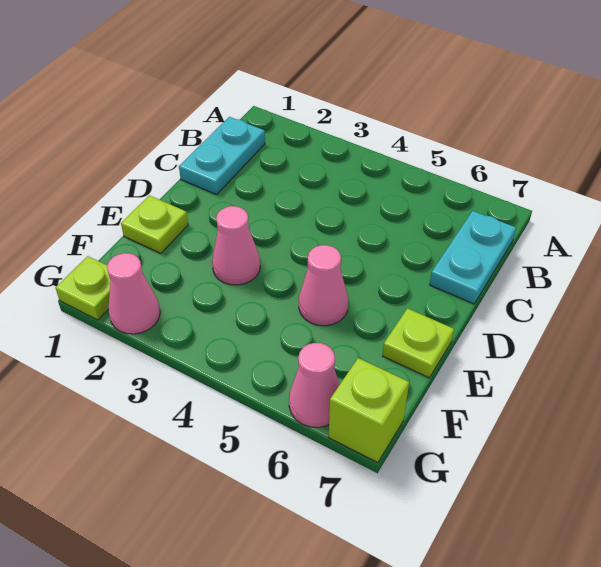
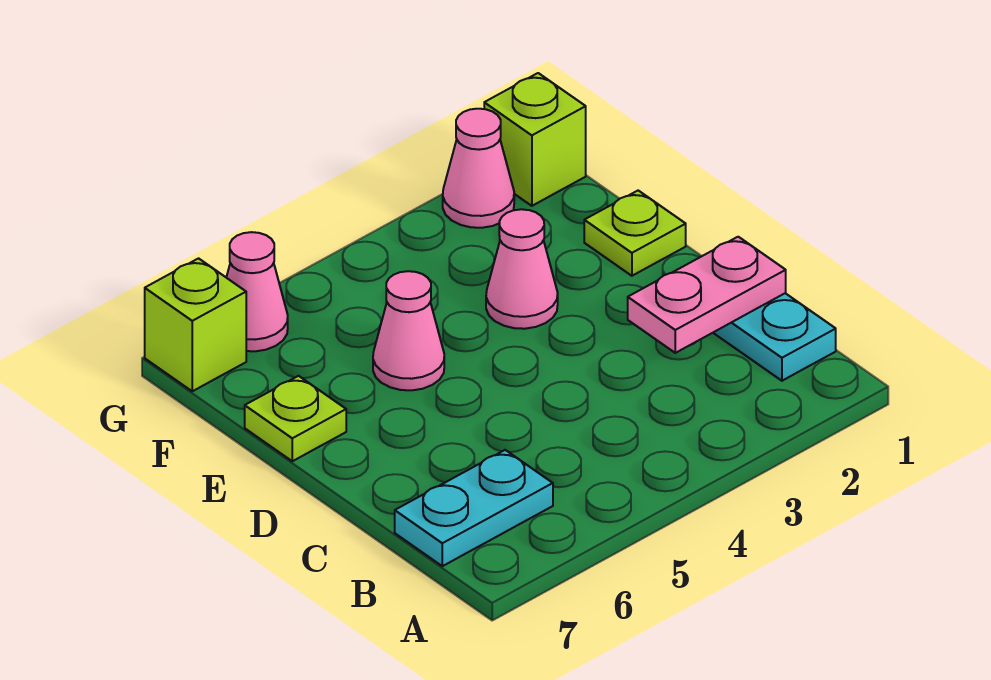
cyan 1x2 plate [430,211,516,304] -> cyan 1x2 plate turned to [395,450,553,566]
none -> pink 1x2 plate [628,237,786,353]
lime 1x1 plate [55,256,110,320] -> lime 1x1 brick [484,73,586,206]

